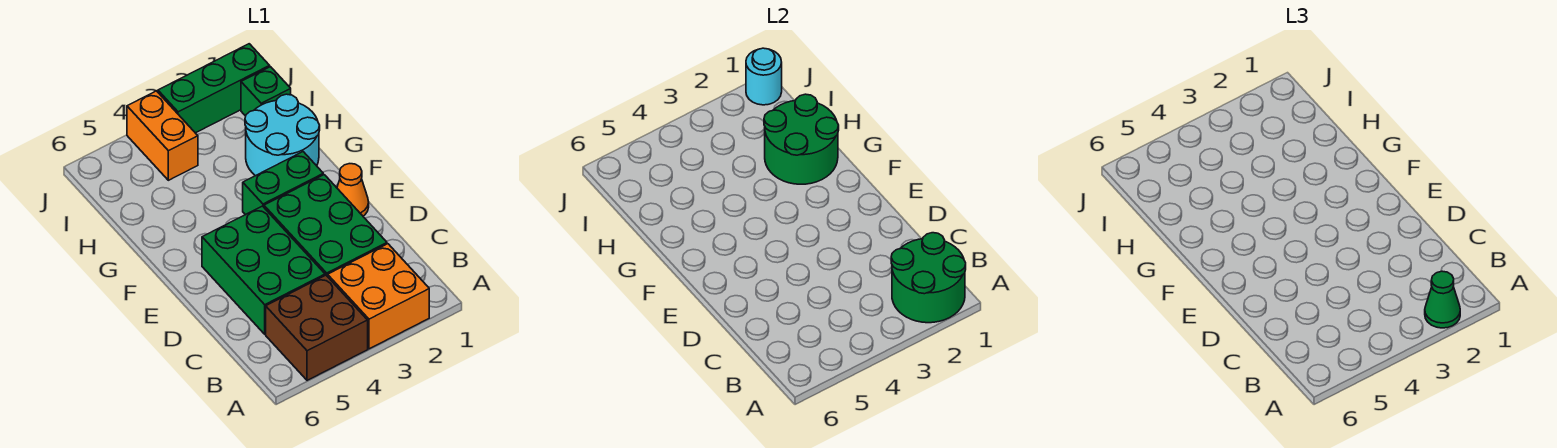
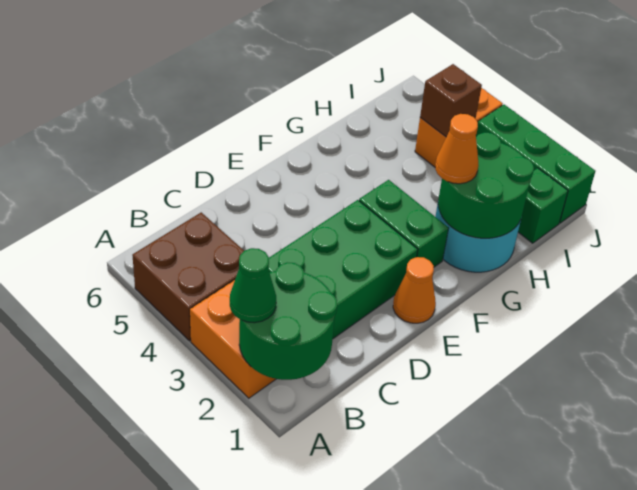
green 2x3 brick [202,206,325,334] -> none
none -> orange 1x1 cone [435,114,479,184]
none -> brown 1x1 brick [420,64,482,137]
cyan 1x1 round brick [746,48,782,105] -> none

